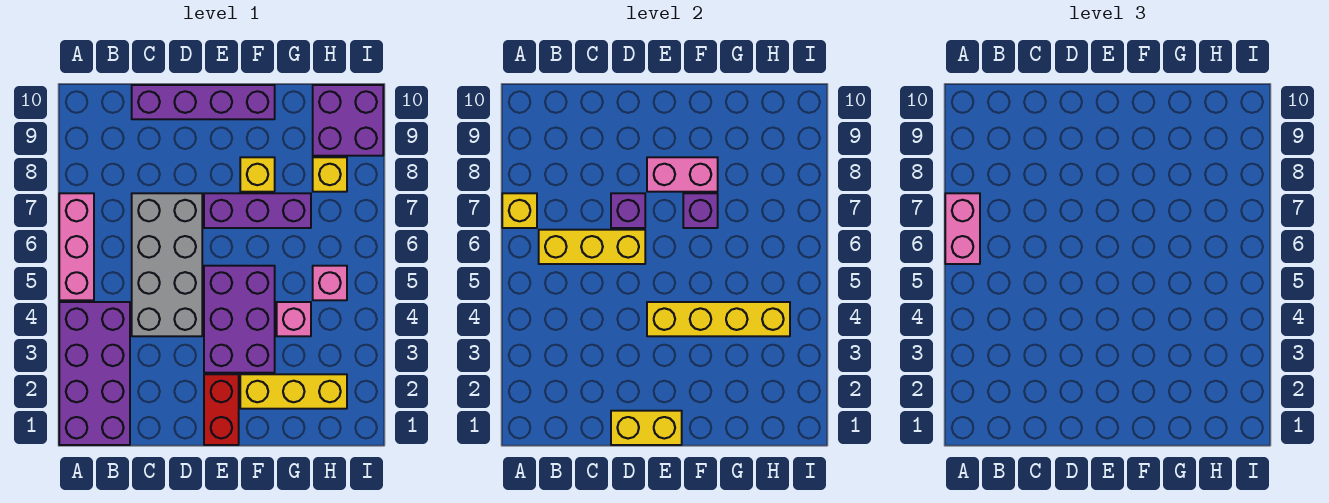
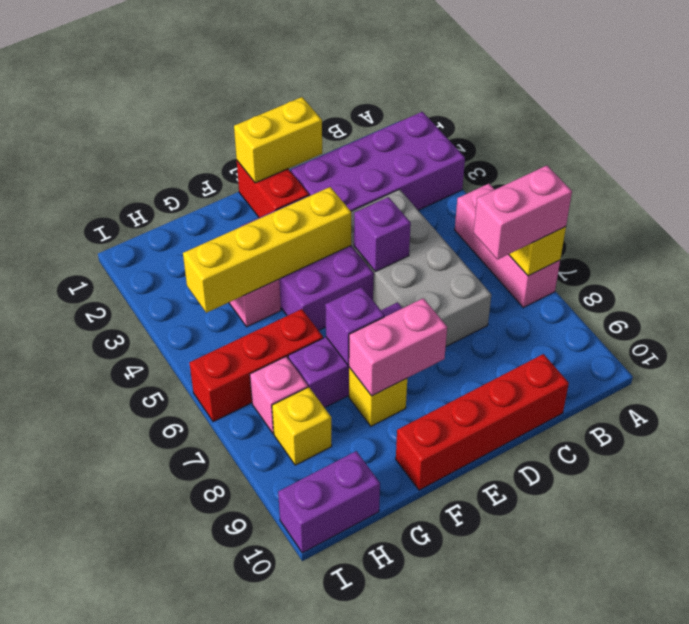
purple 2x4 brick [59,302,130,445] -> purple 2x4 brick turned to [291,112,465,211]
pink 1x2 brick [945,193,980,264] -> pink 1x2 brick turned to [474,166,572,260]
yellow 1x3 brick [539,230,645,264] -> none
purple 1x4 brick [132,85,275,119] -> red 1x4 brick [396,354,569,490]
purple 1x1 brick [611,193,645,228] -> purple 1x1 brick moved to [354,197,411,272]
yellow 1x3 brick [240,374,347,409] -> none
none -> red 1x3 brick [189,309,323,422]
pink 1x1 brick [313,266,347,300] -> pink 1x1 brick moved to [250,357,308,433]
purple 2x2 brick [313,85,383,156] -> purple 1x2 brick [278,451,380,553]

